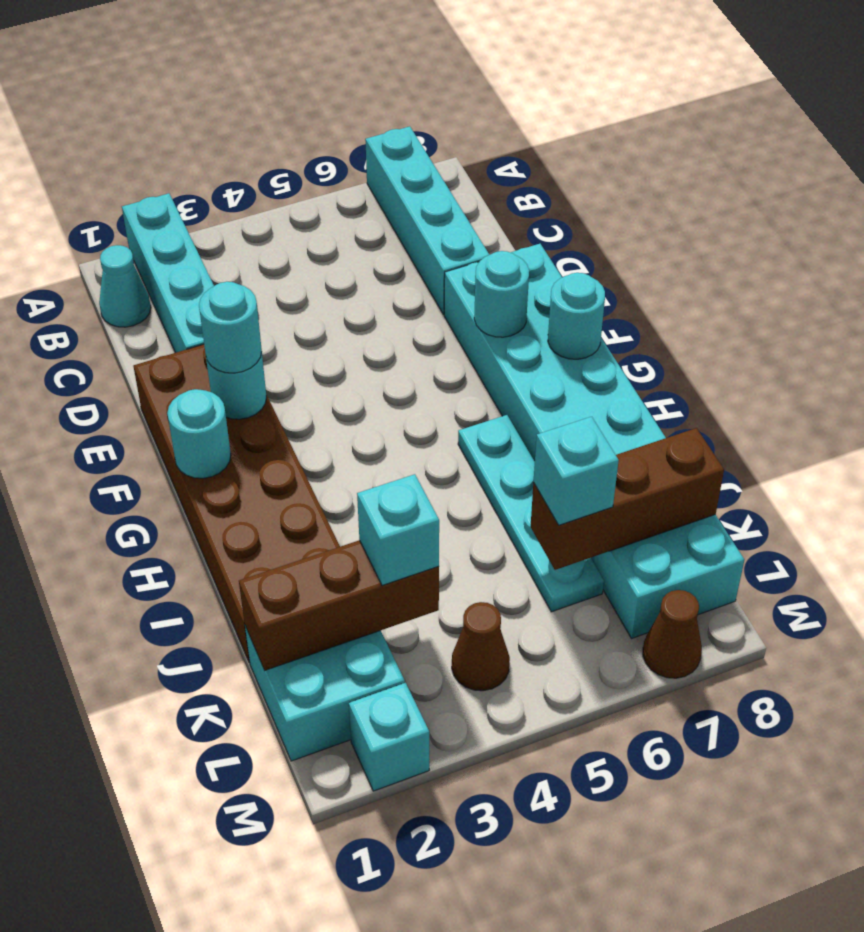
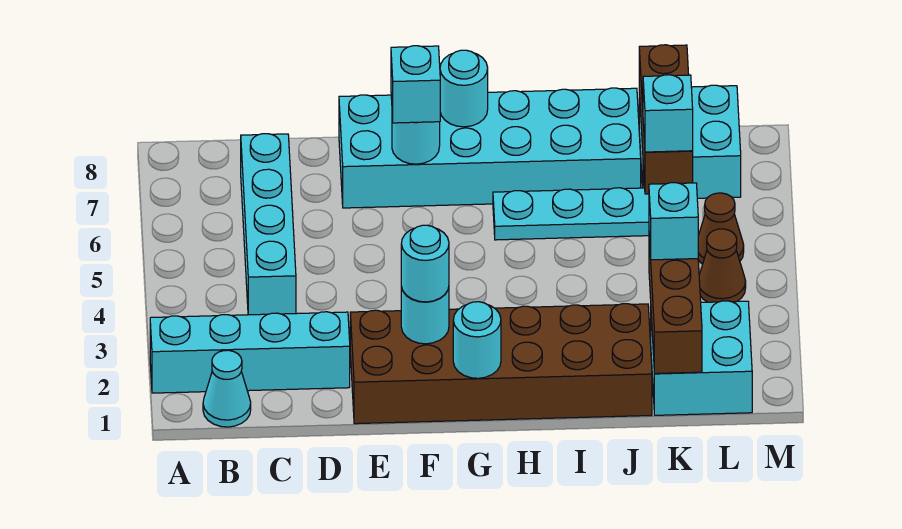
cyan 1x4 brick [365,126,489,314] -> cyan 1x4 brick turned to [241,134,296,315]
cyan 1x1 brick [349,683,429,791] -> cyan 1x1 brick moved to [391,46,440,123]
brown 1x1 cone [643,590,702,678] -> brown 1x1 cone moved to [698,193,744,264]

